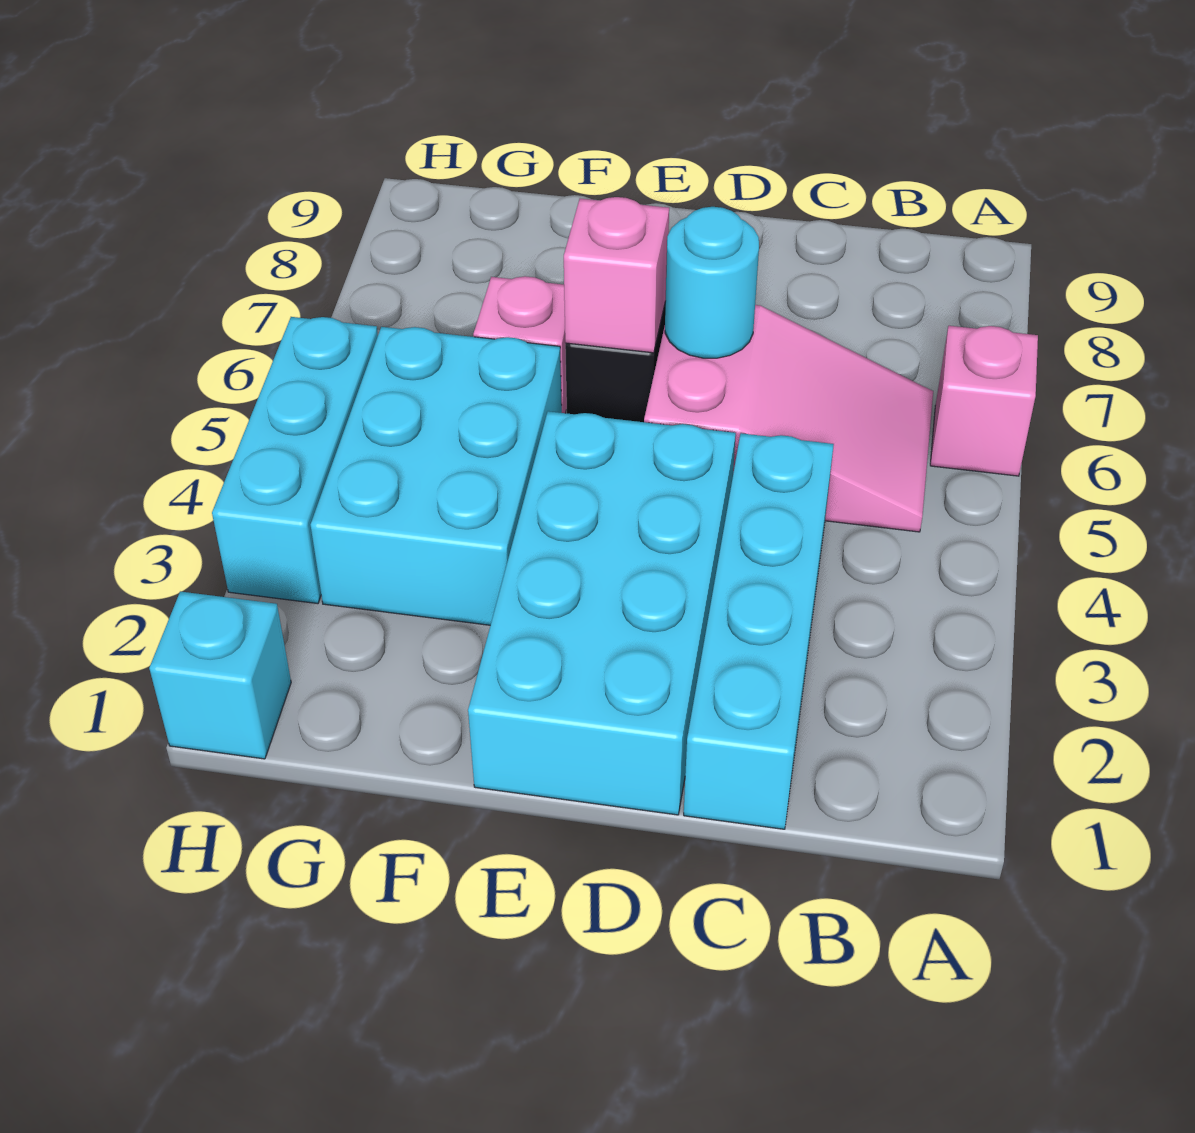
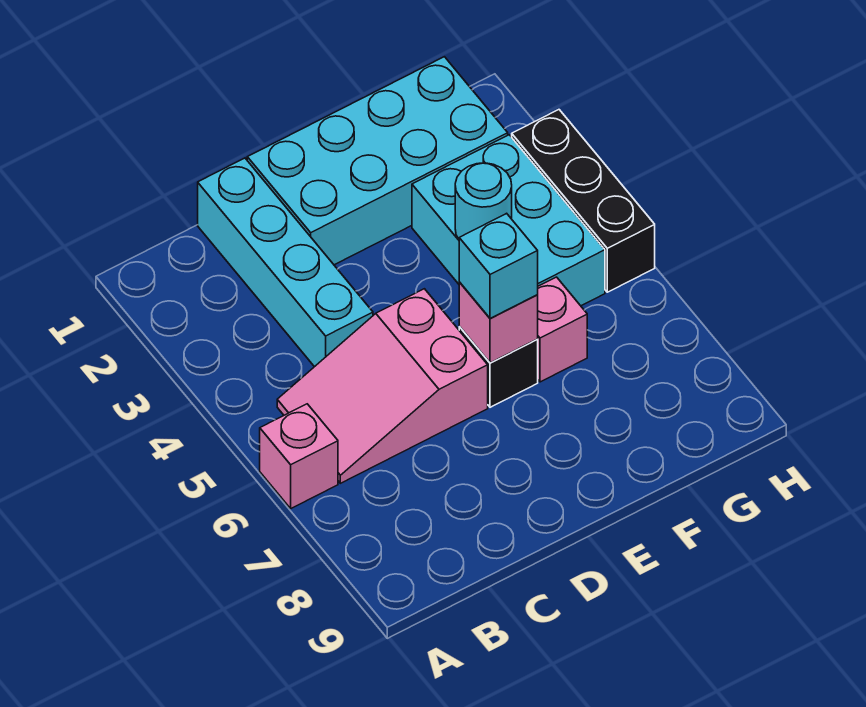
cyan 2x4 brick [468,411,736,815] -> cyan 2x4 brick turned to [247,57,508,265]
cyan 1x1 round brick [665,207,759,358] -> cyan 1x1 round brick moved to [455,163,512,239]
cyan 1x1 brick [149,591,291,759] -> cyan 1x1 brick moved to [459,213,538,318]
cyan 1x3 brick [212,317,378,604] -> black 1x3 brick [512,110,655,292]

